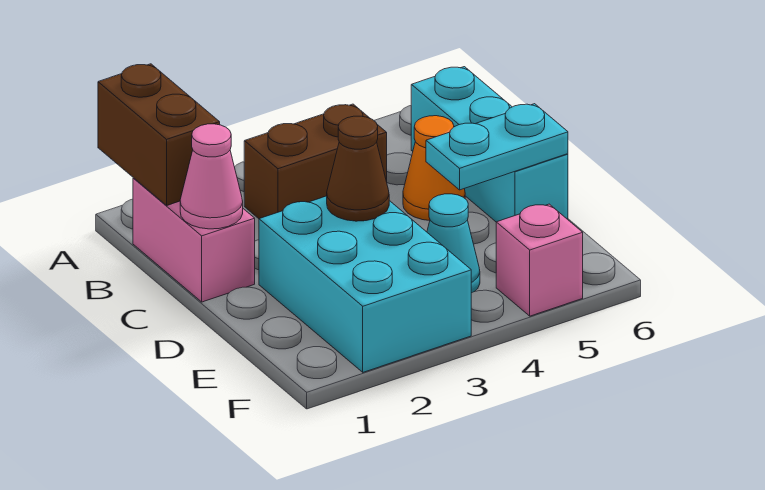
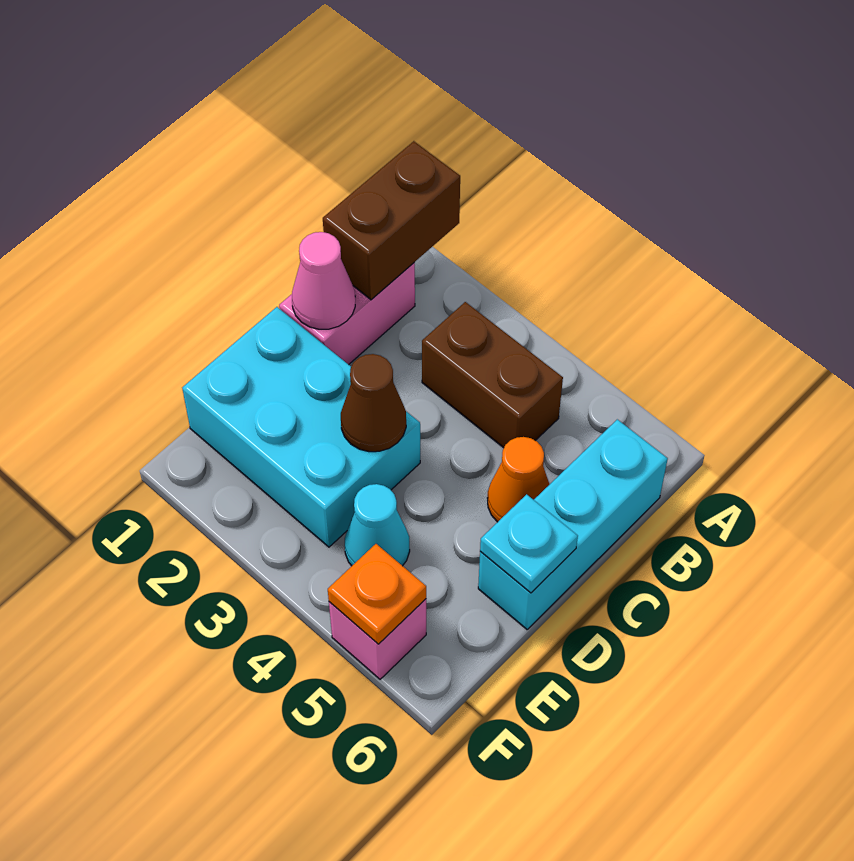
cyan 2x3 brick [259,196,471,372] -> cyan 2x3 brick turned to [182,307,420,547]
cyan 1x2 plate [426,104,568,190] -> cyan 1x1 plate [480,494,578,593]
none -> orange 1x1 plate [328,544,426,644]

